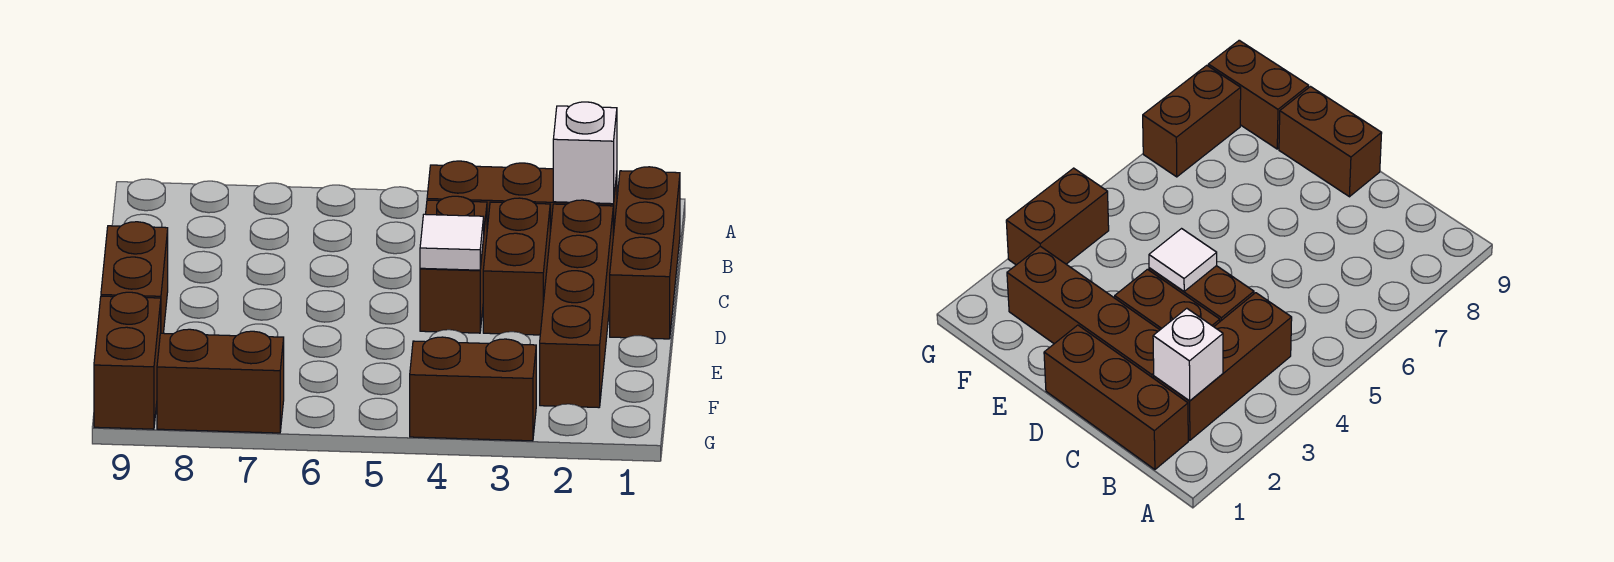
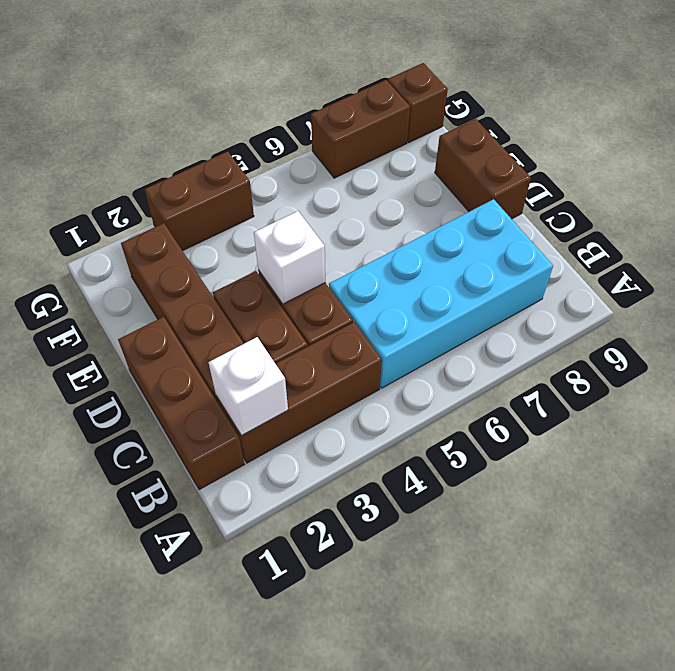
none -> cyan 2x4 brick [329,199,553,388]
white 1x1 tile [420,214,484,270] -> white 1x1 brick [254,211,325,304]
brown 1x2 brick [94,292,161,429] -> brown 1x1 brick [388,63,448,142]

